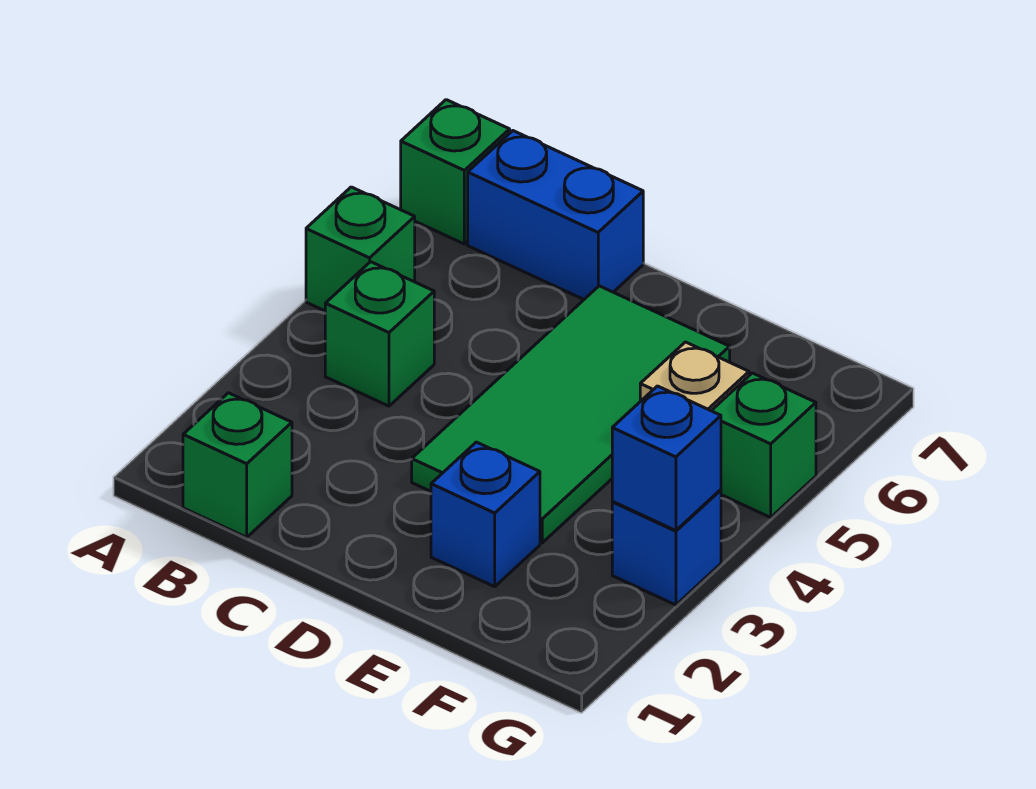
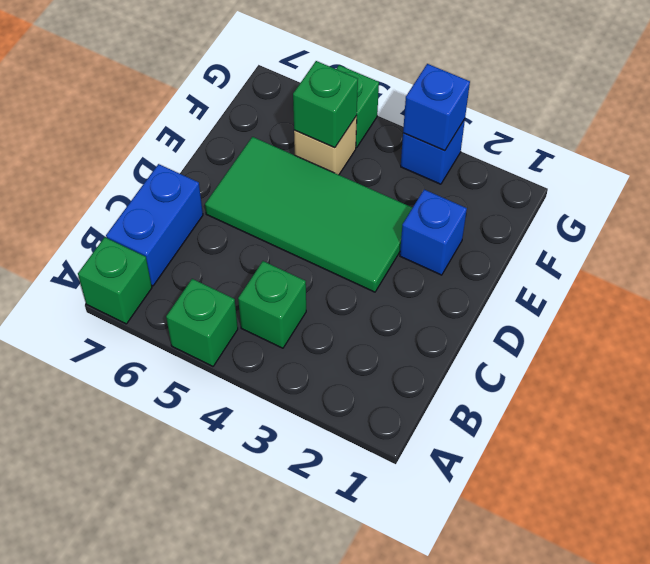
green 1x1 brick [183,393,292,537] -> green 1x1 brick moved to [293,61,358,148]

